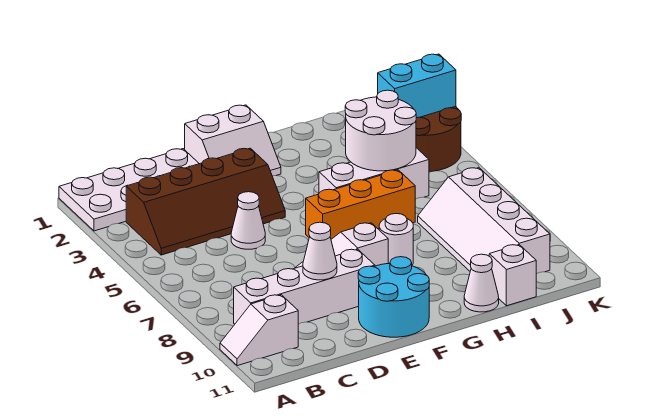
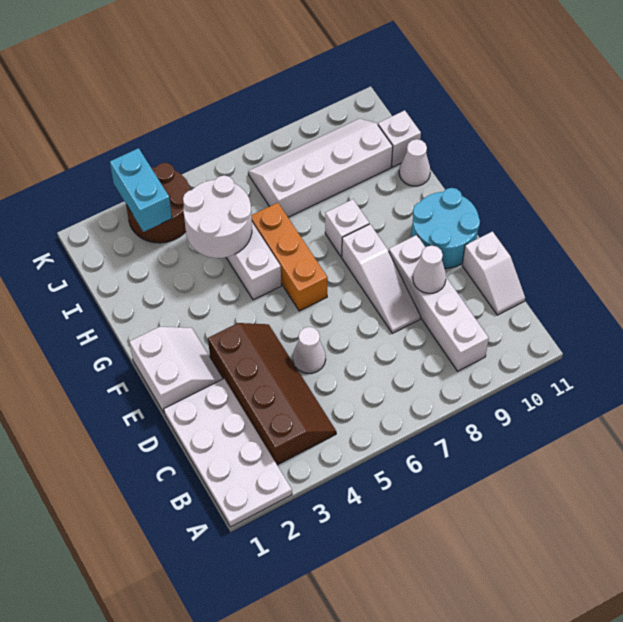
white 1x2 slope [220,295,298,366] -> white 1x2 slope moved to [462,232,525,315]
white 1x1 round brick [379,213,413,265] -> white 1x1 brick [325,199,369,257]
white 2x4 slope [418,168,550,274] -> white 2x4 slope turned to [248,119,393,217]

